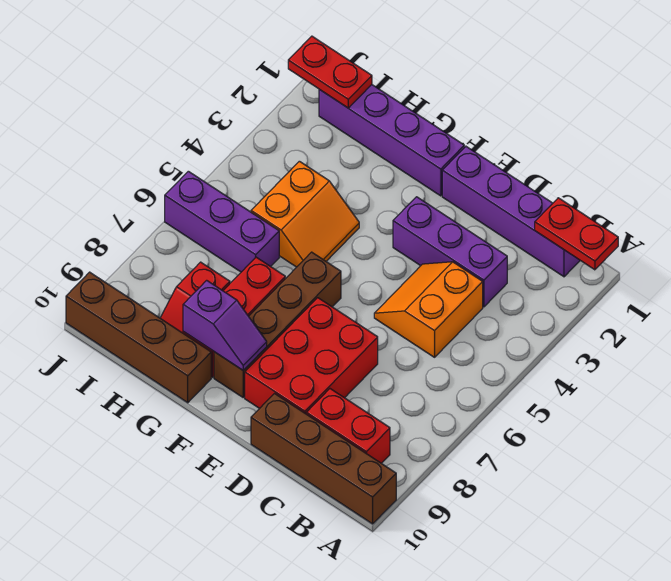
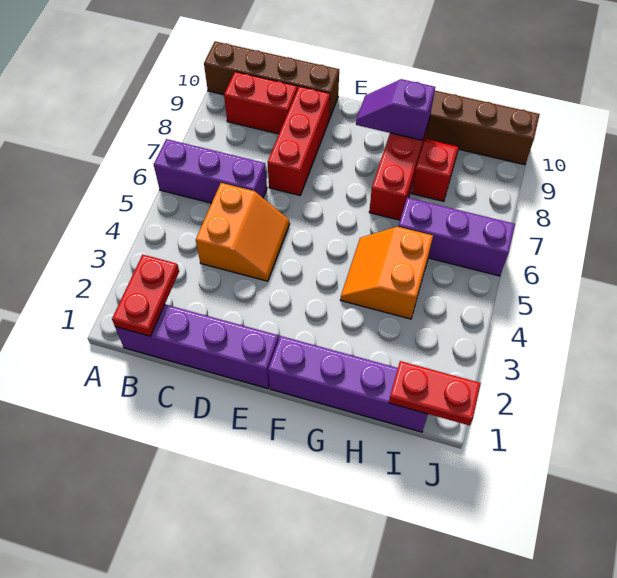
red 1x2 plate [535,198,618,270] -> red 1x2 plate turned to [112,255,179,336]
purple 1x3 brick [393,197,507,307] -> purple 1x3 brick moved to [154,139,267,203]
red 2x3 brick [245,298,378,414] -> red 1x3 brick [267,86,330,195]
brown 1x4 brick [214,252,341,397] -> none

